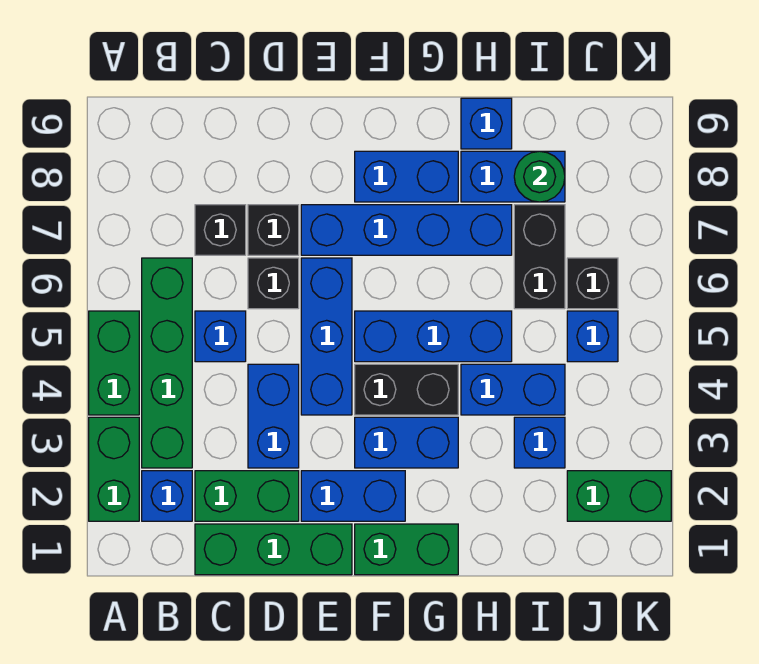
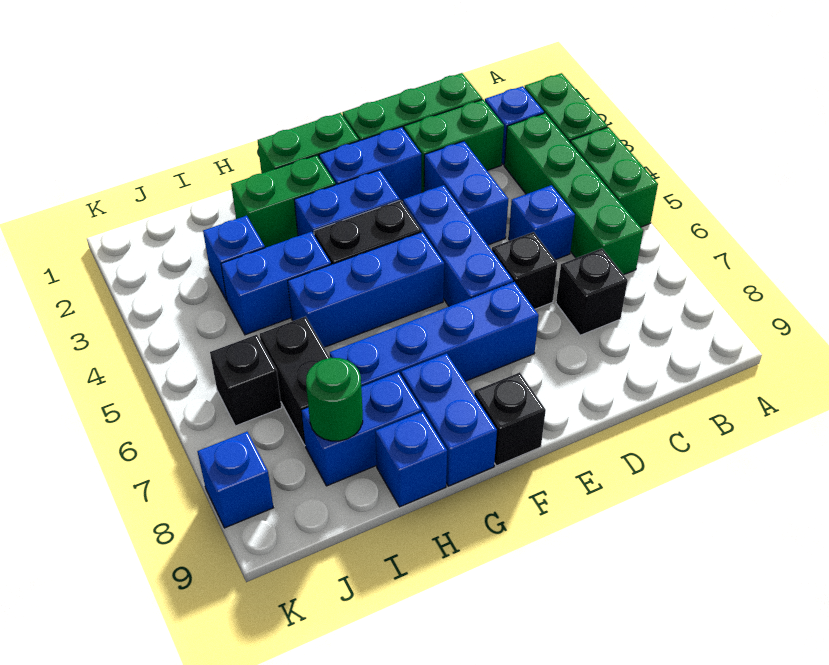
black 1x1 brick [248,205,299,255] -> black 1x1 brick moved to [474,372,546,466]
blue 1x2 brick [355,151,458,202] -> blue 1x2 brick turned to [401,353,497,486]
green 1x2 brick [567,471,671,521] -> green 1x2 brick moved to [231,155,336,248]
blue 1x1 brick [567,311,618,362] -> blue 1x1 brick moved to [197,432,273,528]

